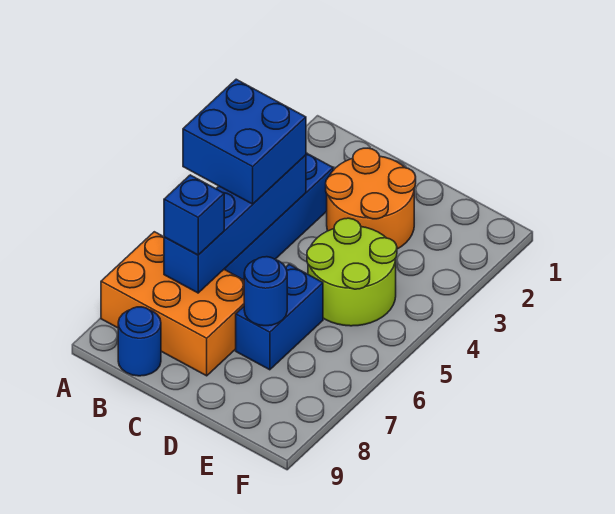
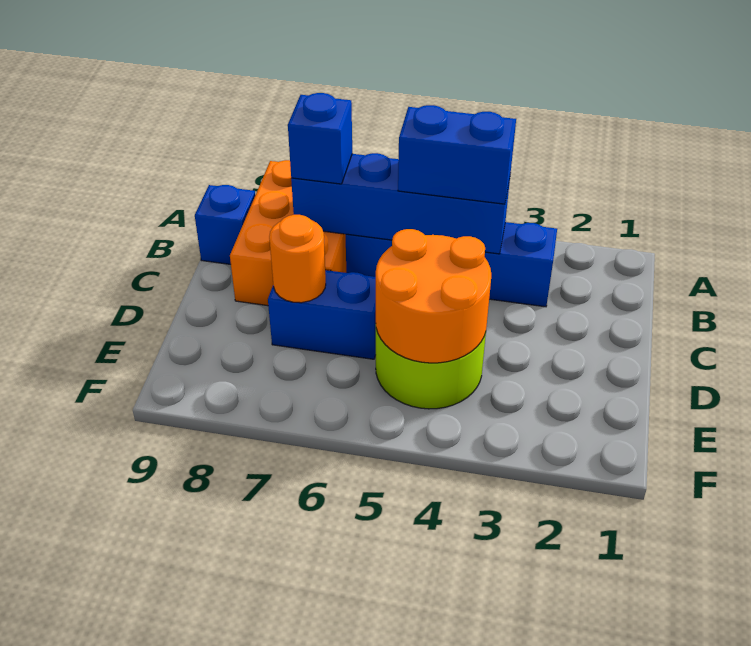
blue 2x2 brick [183,79,306,204] -> blue 1x2 brick [398,105,516,204]
blue 1x1 round brick [118,307,161,376] -> blue 1x1 brick [195,185,255,264]
orange 2x2 round brick [326,148,416,249] -> orange 2x2 round brick moved to [376,229,491,363]
blue 1x1 round brick [244,257,287,326] -> orange 1x1 round brick [269,215,326,303]

